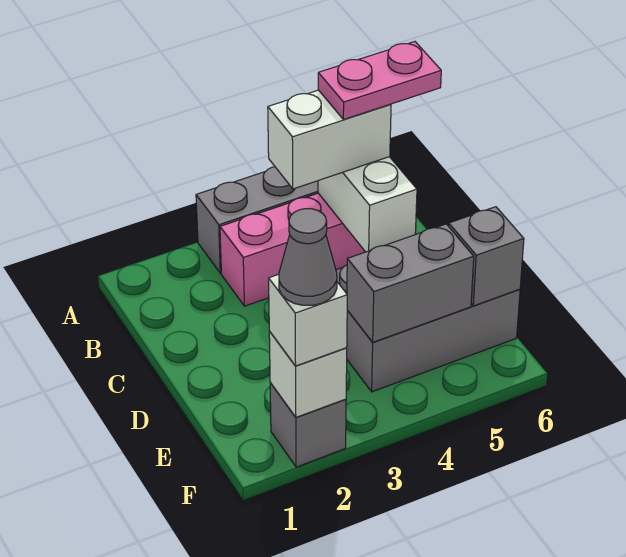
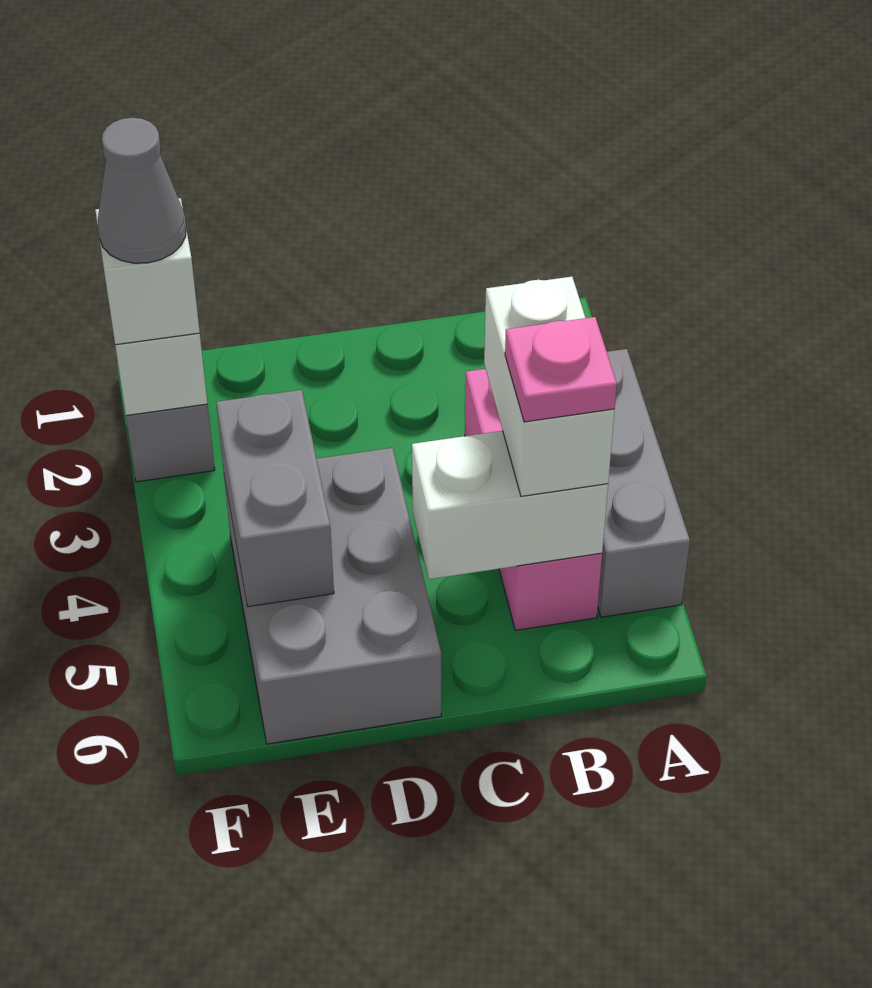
pink 1x2 plate [318,42,441,120] -> pink 1x1 plate [505,317,617,422]
grey 1x1 brick [449,207,524,306] -> none

